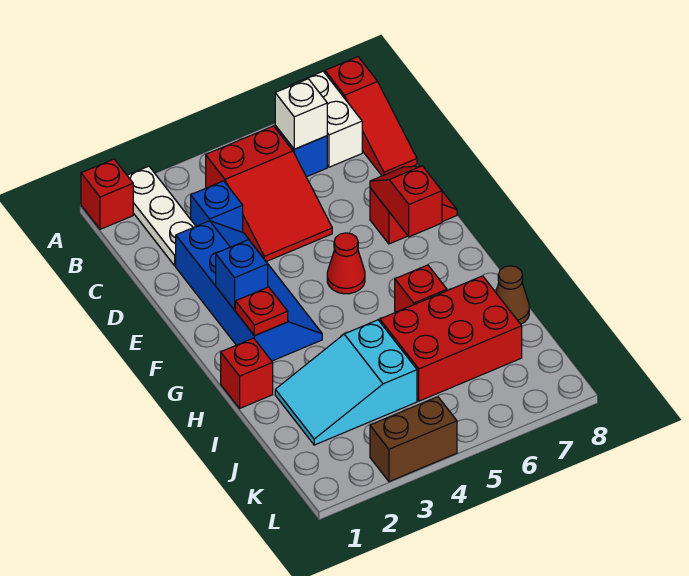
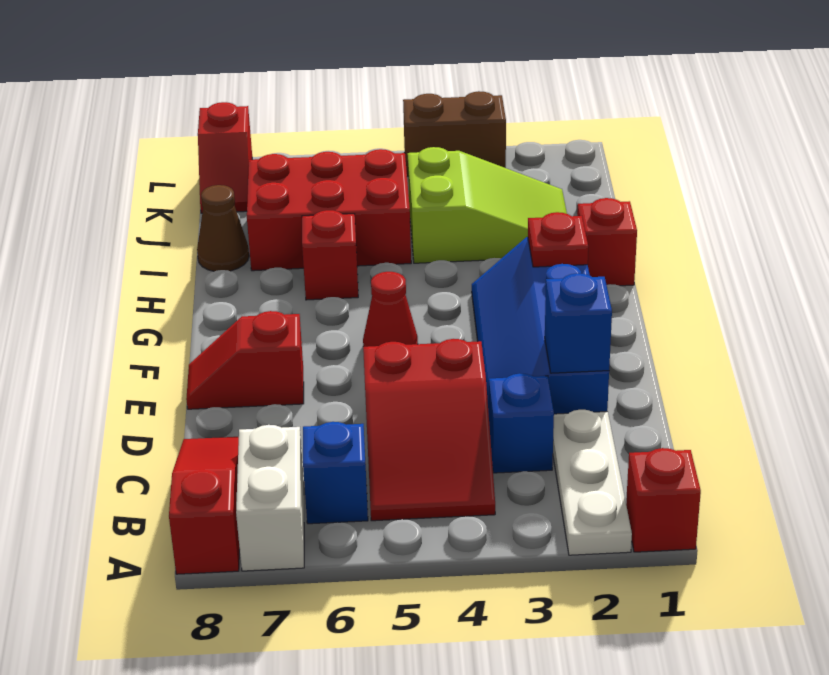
red 2x3 slope [206,126,332,262] -> red 2x3 slope turned to [363,339,495,521]
white 1x1 brick [275,79,327,149] -> none
red 1x2 slope [370,166,442,237] -> red 1x2 slope moved to [198,102,252,213]
blue 1x1 brick [216,240,268,310] -> blue 1x1 brick moved to [545,273,612,373]
cyan 2x3 slope [275,320,417,445] -> lime 2x3 slope [408,147,567,263]

